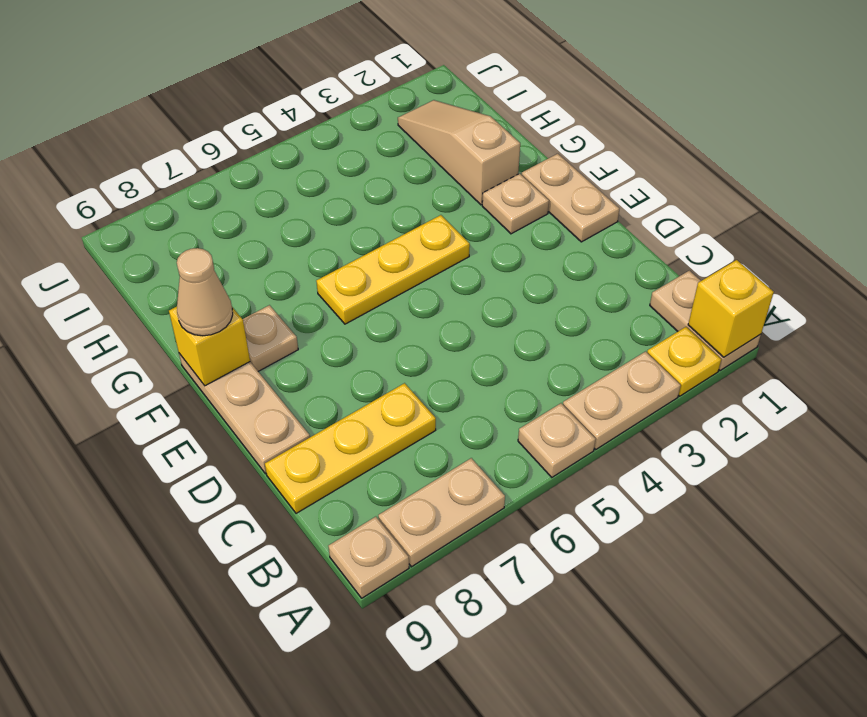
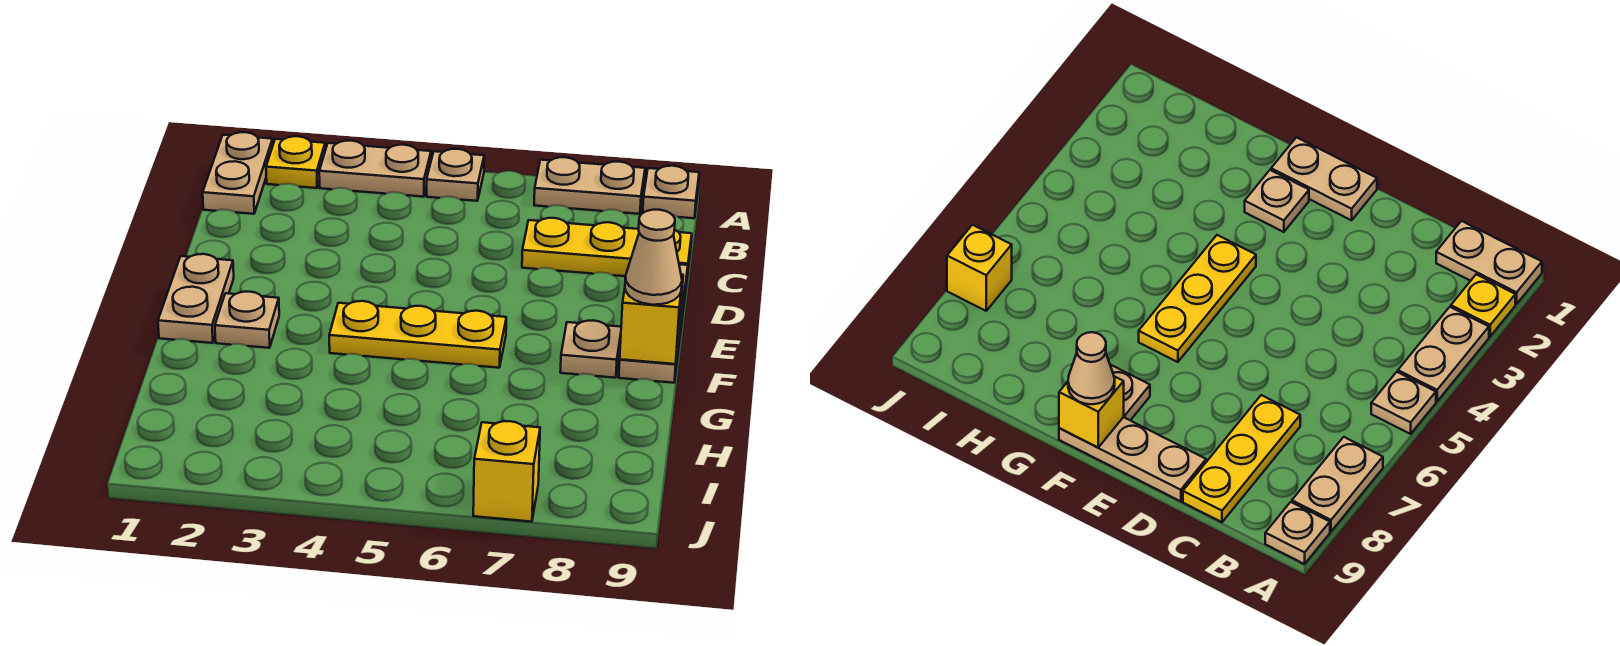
yellow 1x1 brick [688,260,774,357] -> yellow 1x1 brick moved to [473,421,540,522]
tan 1x3 slope [398,100,520,205] -> none

